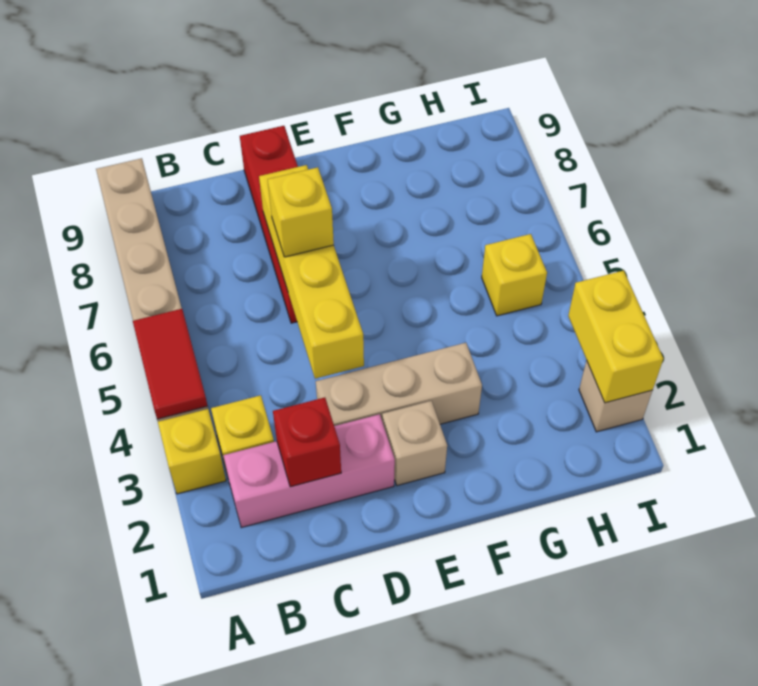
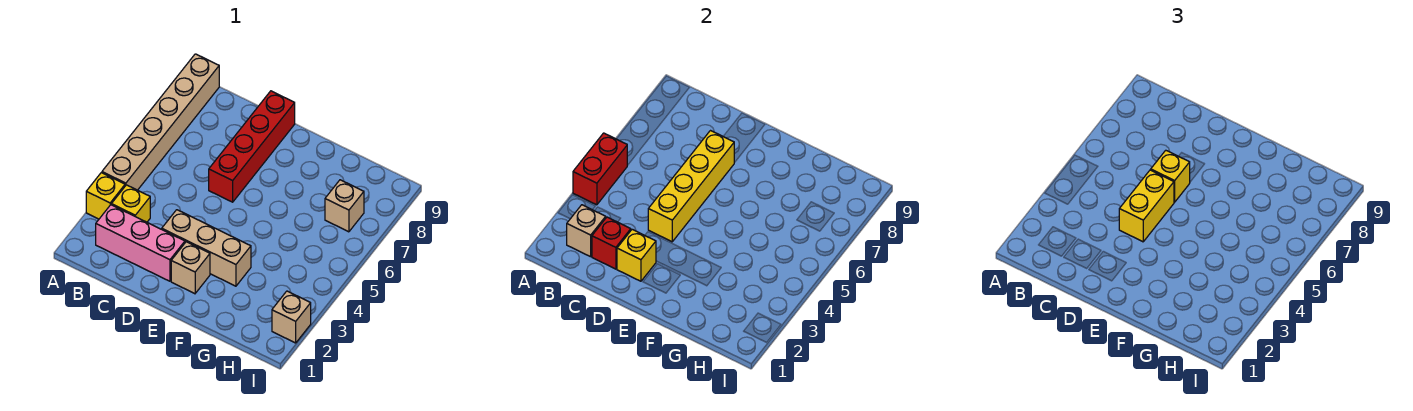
red 1x2 tile [133,309,207,419] -> red 1x2 brick [573,133,627,205]
none -> tan 1x1 brick [567,205,606,257]
yellow 1x1 brick [482,234,547,316] -> yellow 1x1 brick moved to [617,229,656,281]
none -> tan 1x1 brick [325,180,364,232]
yellow 1x2 brick [568,271,663,403] -> yellow 1x2 brick moved to [1119,170,1174,242]

